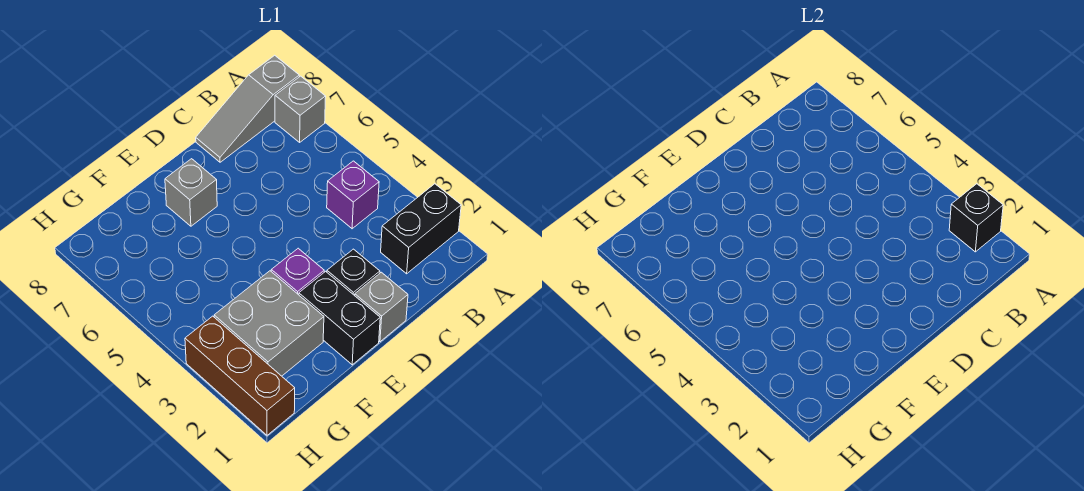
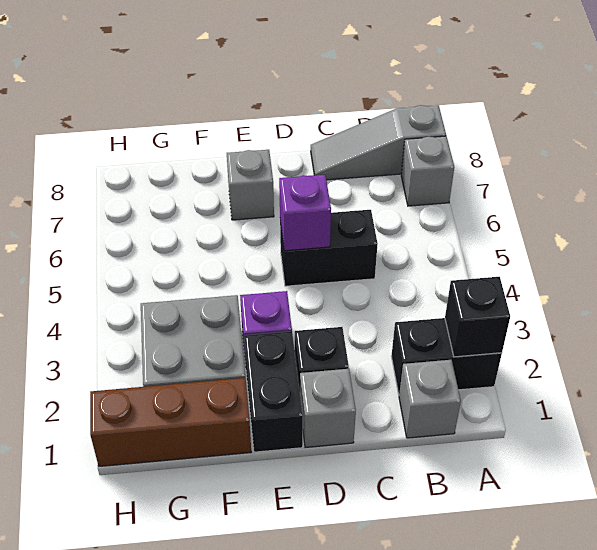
none -> grey 1x1 brick [399,360,461,438]
purple 1x1 brick [327,161,379,229] -> purple 1x1 brick moved to [279,175,331,251]
none -> black 1x2 brick [280,210,378,286]
brown 1x3 brick [185,316,295,435] -> brown 1x3 brick turned to [90,378,251,466]

